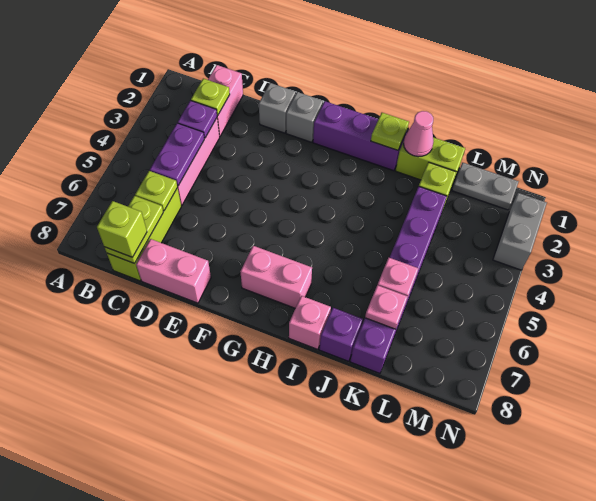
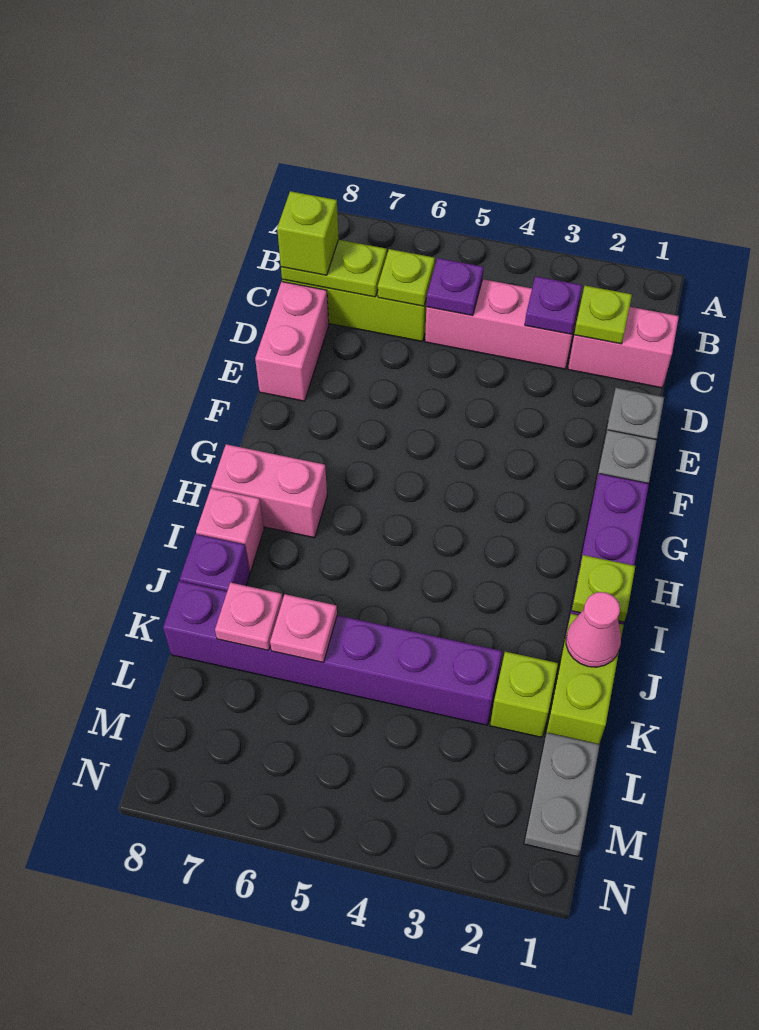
purple 1x2 plate [150,123,204,186] -> purple 1x1 plate [426,258,484,316]
pink 1x2 brick [240,246,312,308] -> pink 1x2 brick turned to [211,444,327,538]
grey 1x2 brick [493,193,547,270] -> none

